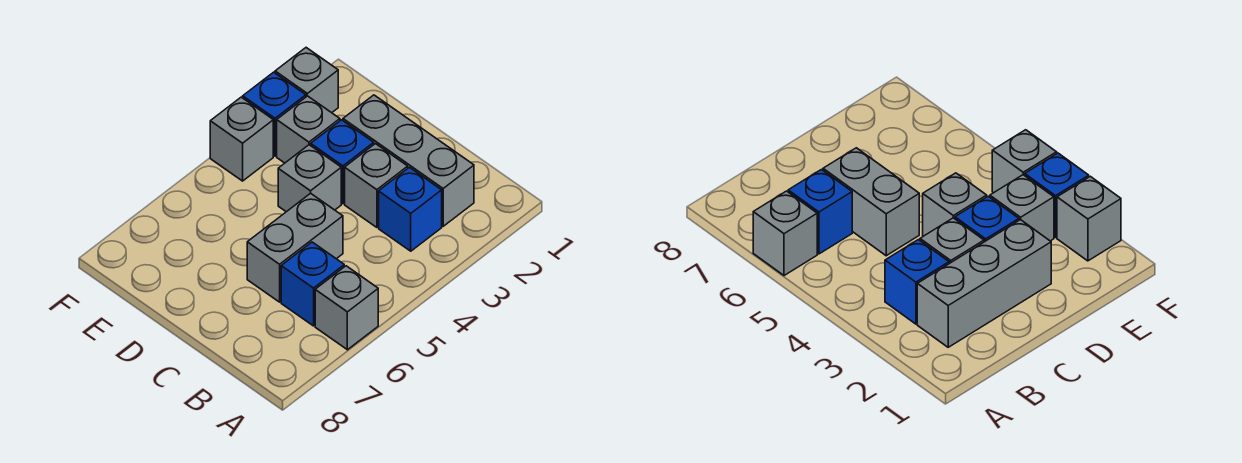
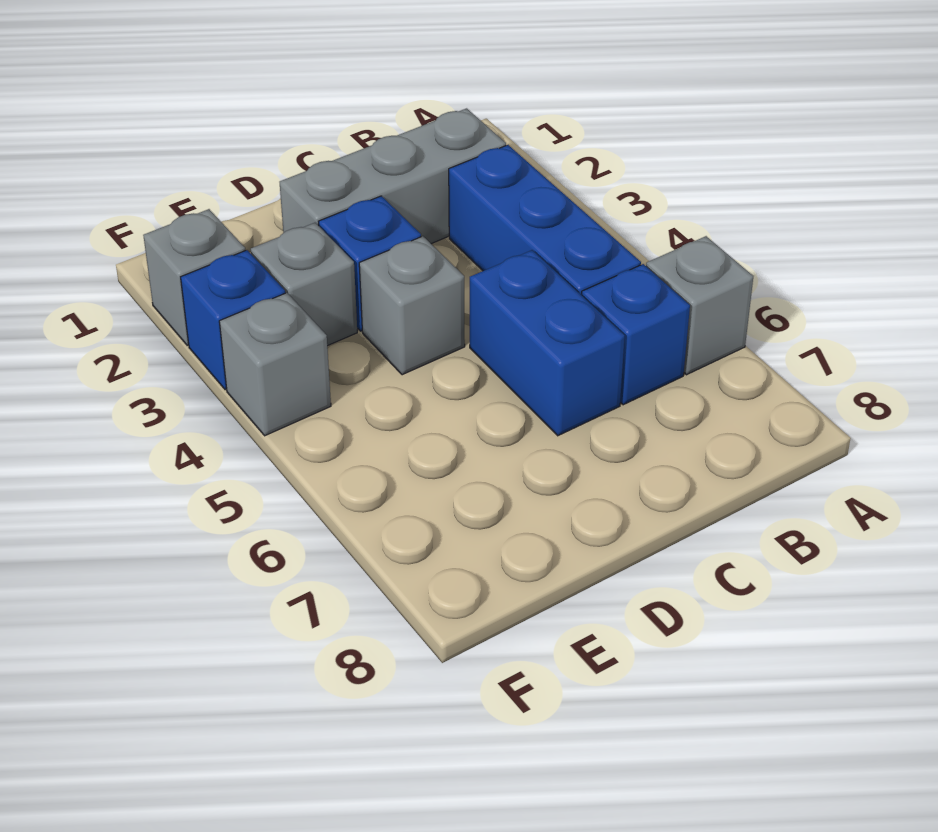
blue 1x1 brick [379,167,442,251] -> blue 1x3 brick [449,145,641,295]
grey 1x1 brick [345,144,408,227] -> none
grey 1x2 brick [247,193,343,302] -> blue 1x2 brick [470,250,625,436]

